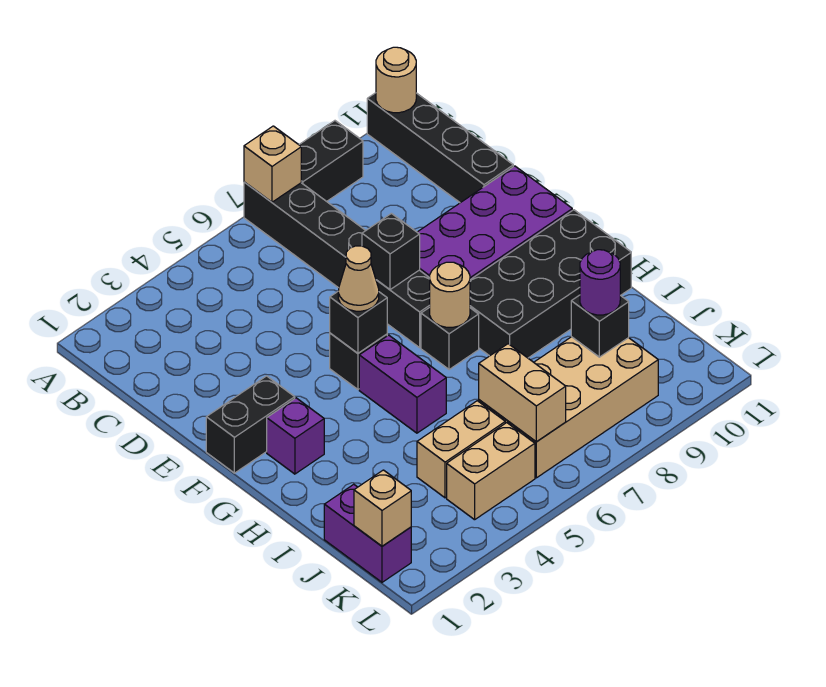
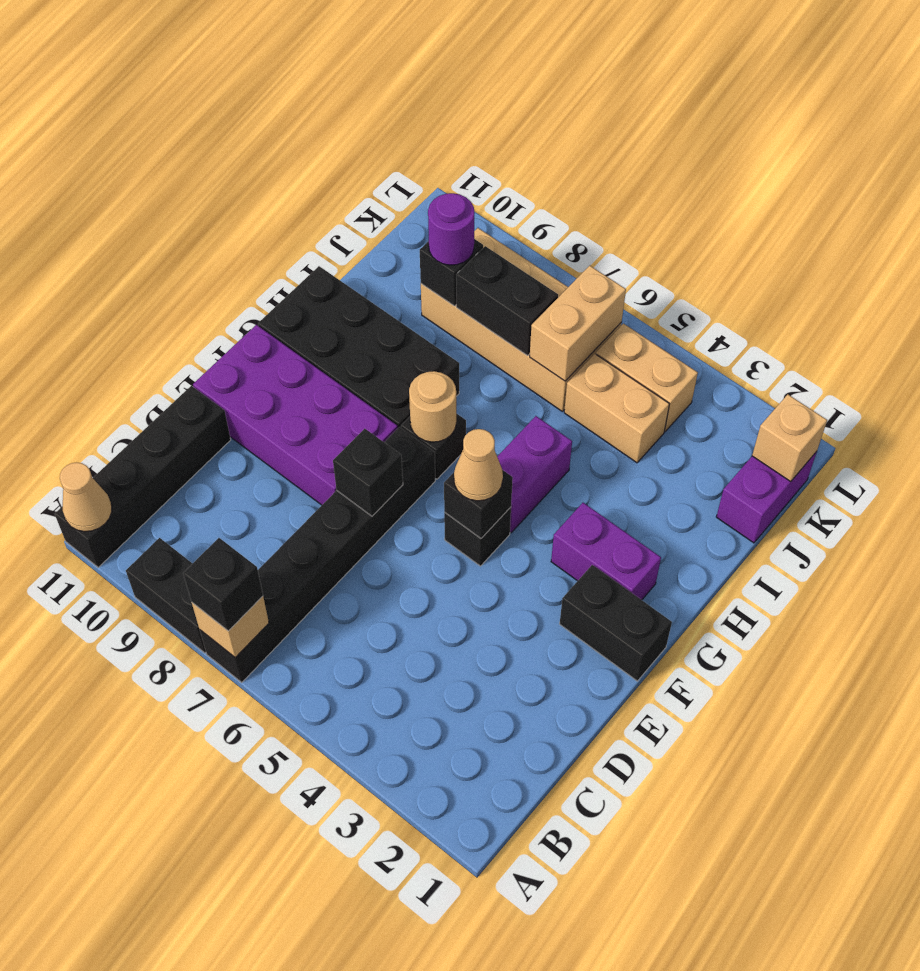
none -> black 1x1 brick [183,538,263,631]
tan 1x1 round brick [376,47,416,113] -> tan 1x1 cone [60,462,112,532]
purple 1x1 brick [267,398,324,474] -> purple 1x2 brick [551,503,661,600]
none -> black 1x2 brick [456,246,558,356]

